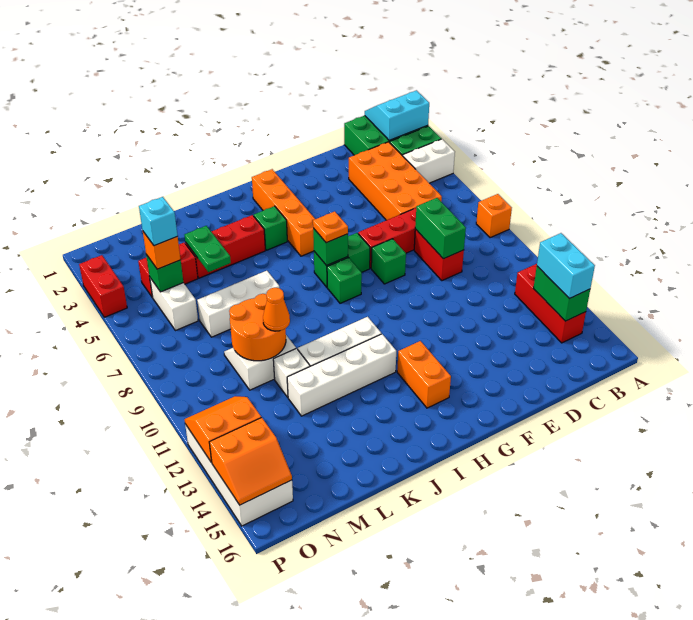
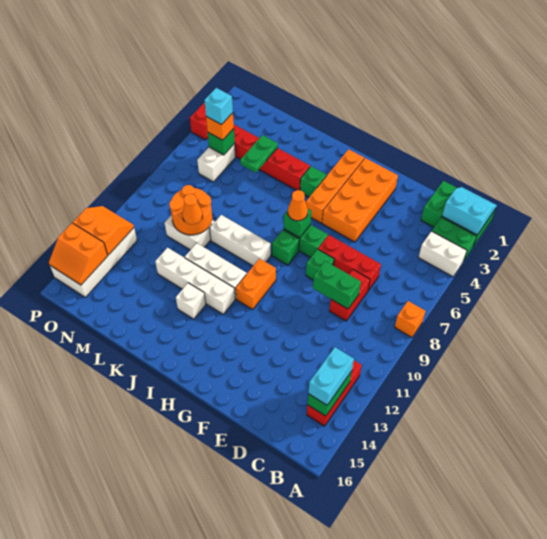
orange 2x4 brick [349,142,442,220] -> orange 2x4 brick moved to [322,158,398,242]
green 1x2 brick [415,198,466,259] -> green 1x2 brick turned to [313,261,361,309]
orange 1x1 plate [313,211,348,243] -> orange 1x1 cone [288,190,308,221]
orange 1x2 brick [397,341,451,408] -> orange 1x2 brick moved to [236,258,276,309]
white 1x3 brick [197,271,279,337] -> white 1x3 brick moved to [210,215,271,266]
white 1x1 brick [273,348,310,397] -> white 1x1 brick moved to [176,283,206,319]

